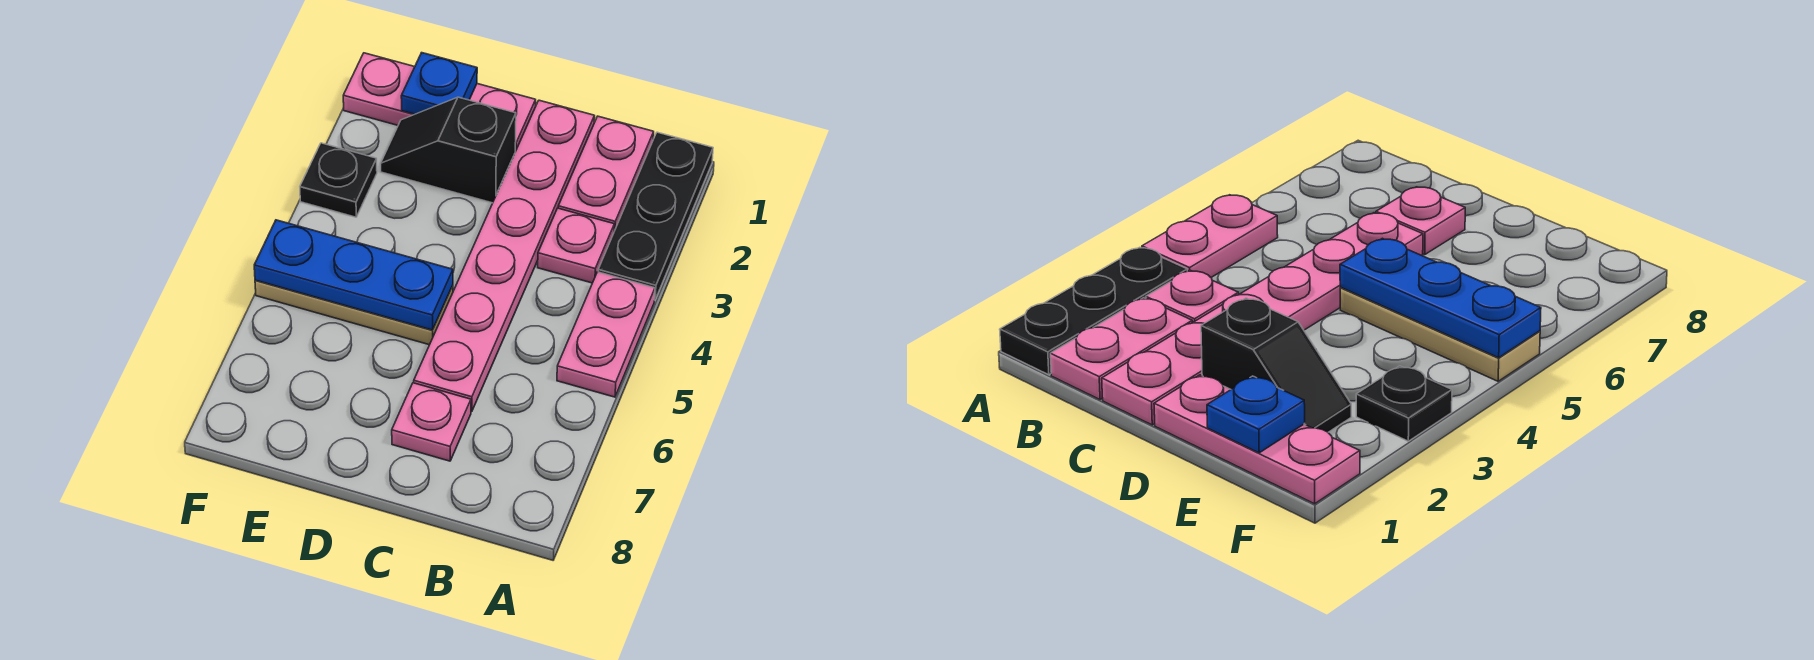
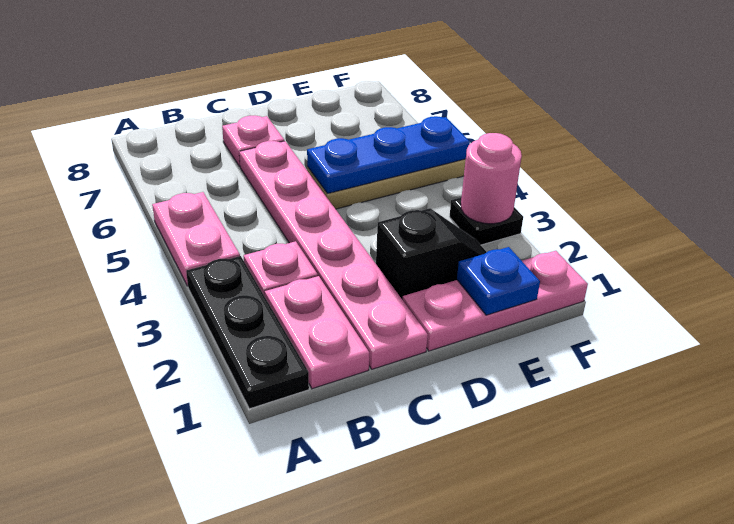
none -> pink 1x1 round brick [461,133,522,224]

